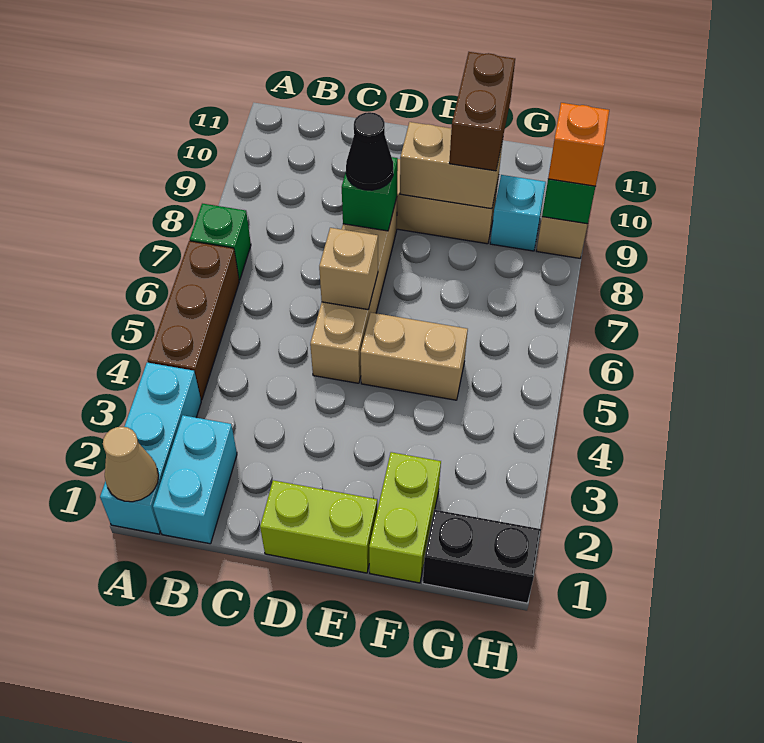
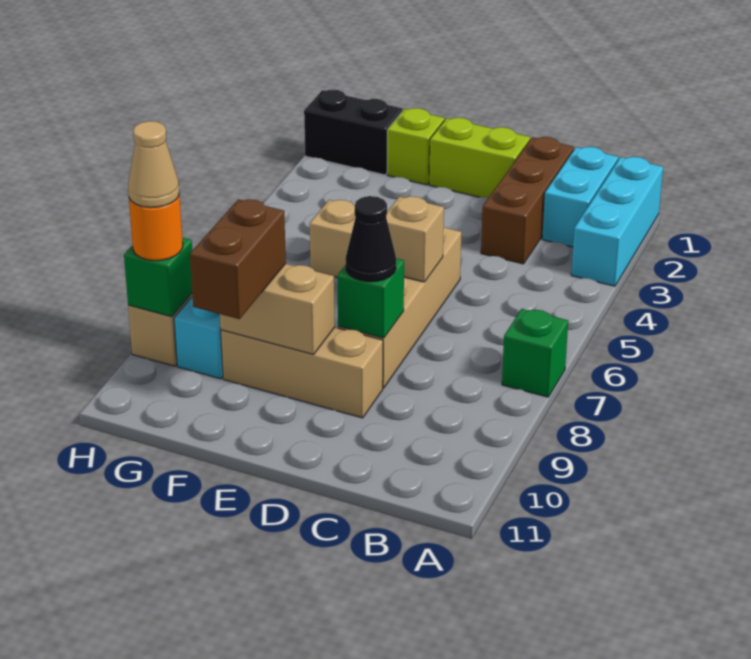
tan 1x1 cone [103,427,159,502] -> tan 1x1 cone moved to [128,121,179,208]
brown 1x3 brick [148,241,239,400] -> brown 1x3 brick moved to [481,137,574,264]
lime 1x2 brick [369,452,441,583] -> lime 1x1 brick [387,108,445,185]
orange 1x1 brick [548,103,609,186] -> orange 1x1 round brick [129,195,183,261]

